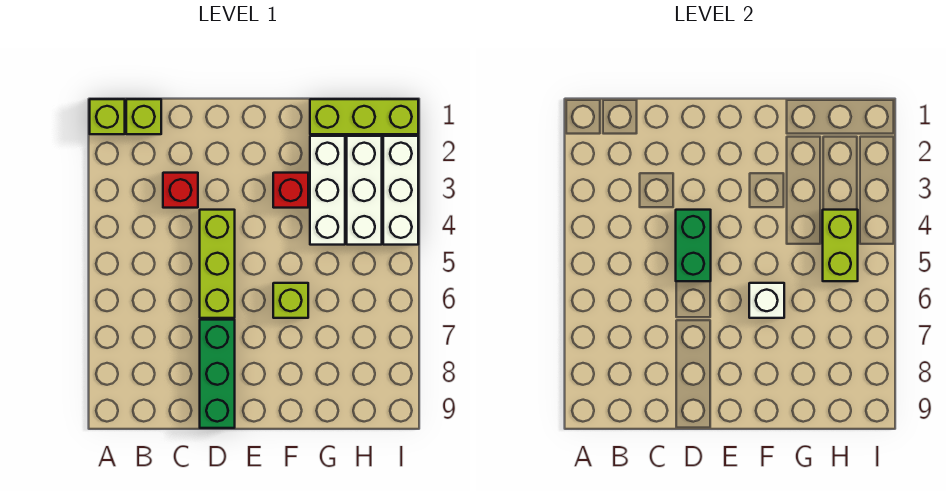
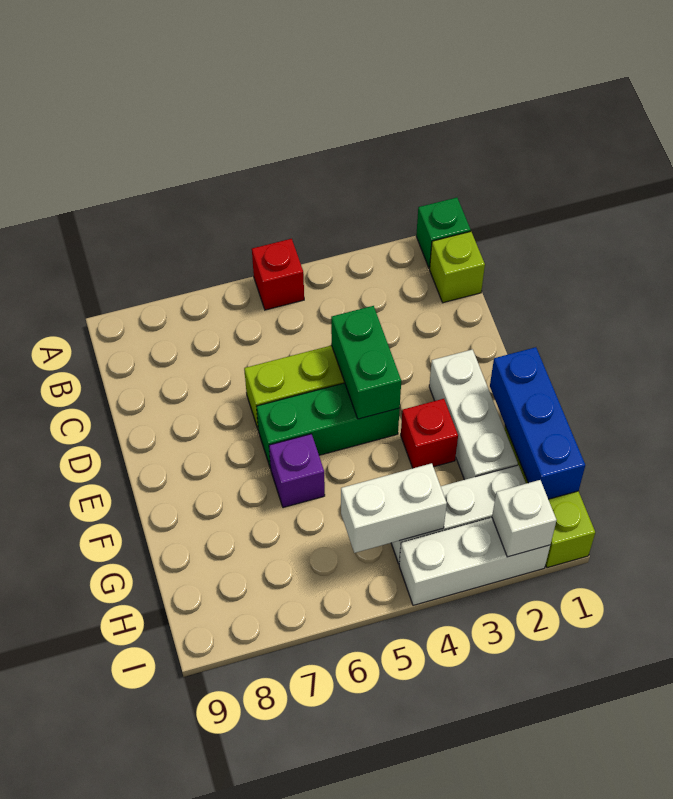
lime 1x1 brick [90,99,125,134] -> green 1x1 brick [416,198,471,268]
red 1x1 brick [163,173,198,208] -> red 1x1 brick moved to [252,239,304,310]
green 1x2 brick [676,210,711,281] -> green 1x2 brick turned to [331,306,401,419]
green 1x3 brick [200,320,235,428] -> green 1x3 brick moved to [257,383,400,468]
none -> blue 1x3 brick [490,347,585,499]
lime 1x1 brick [273,283,308,318] -> purple 1x1 brick [269,434,325,508]
white 1x1 brick [749,283,784,318] -> white 1x1 brick moved to [492,480,557,557]
white 1x3 brick [310,136,345,245] -> white 1x3 brick turned to [429,349,518,480]
lime 1x2 brick [823,210,858,281] -> white 1x2 brick [341,463,447,553]

